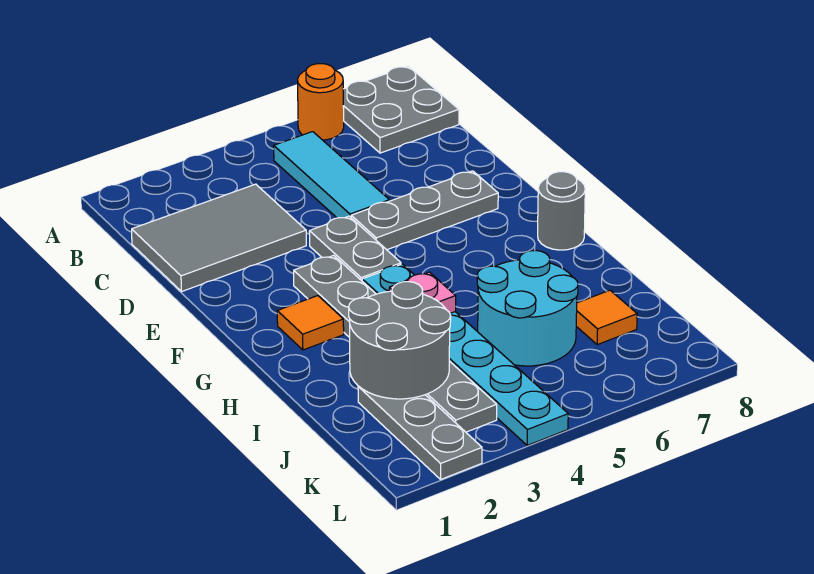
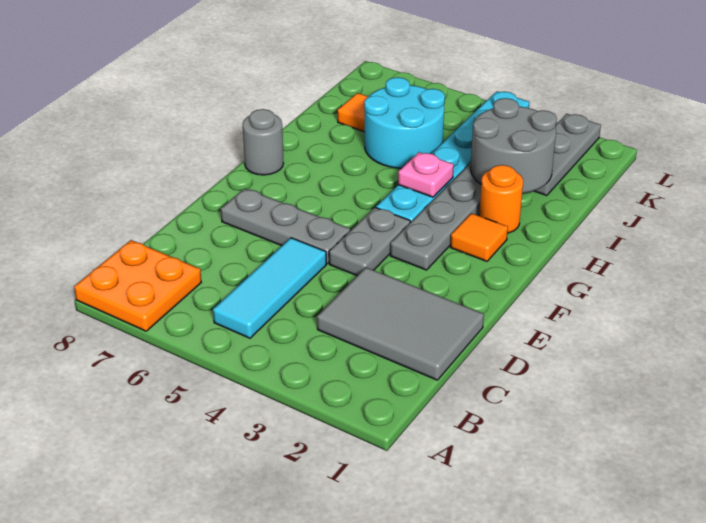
orange 1x1 round brick [298,64,344,140] -> orange 1x1 round brick moved to [479,165,523,233]
grey 2x2 plate [343,66,459,153] -> orange 2x2 plate [74,240,201,331]

